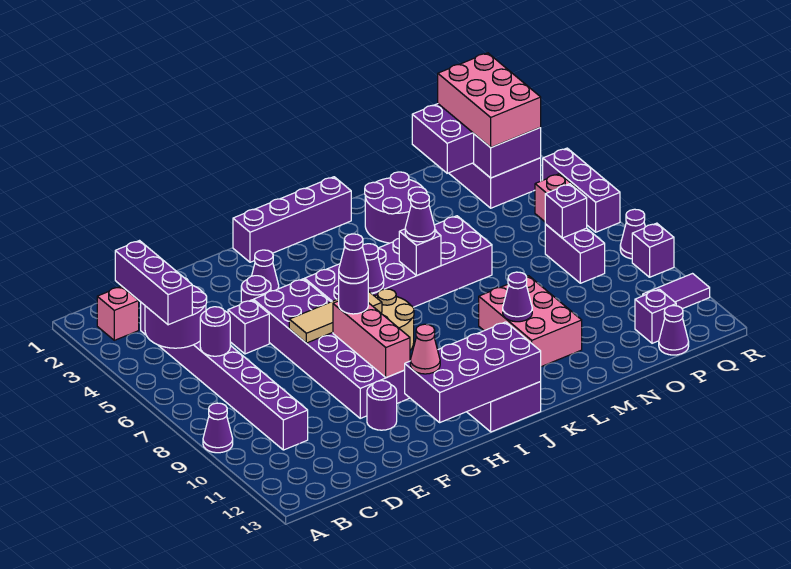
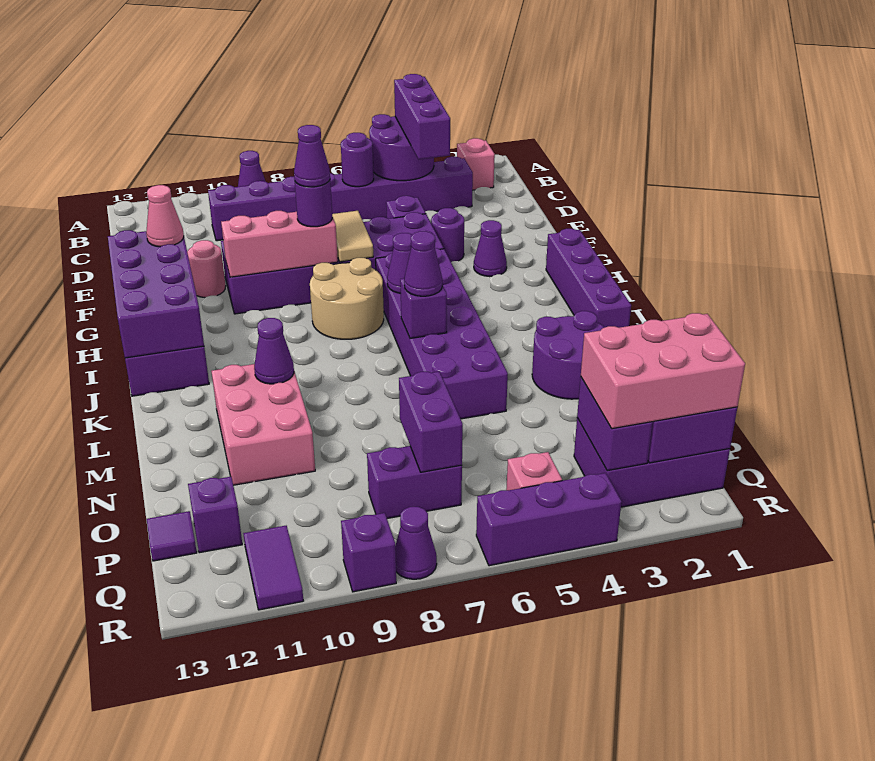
purple 1x3 brick [115,241,192,325] -> purple 1x3 brick turned to [394,74,450,159]
tan 1x3 tile [289,291,382,343] -> tan 1x2 tile [332,211,373,262]
purple 1x1 round brick [367,381,397,430] -> pink 1x1 round brick [187,240,225,297]
pink 2x3 brick [479,276,582,367] -> pink 2x3 brick turned to [211,364,315,485]
purple 1x1 brick [545,184,587,238] -> purple 1x2 brick [399,372,463,472]
purple 1x1 cone [659,306,689,355] -> purple 1x1 tile [147,511,197,561]

